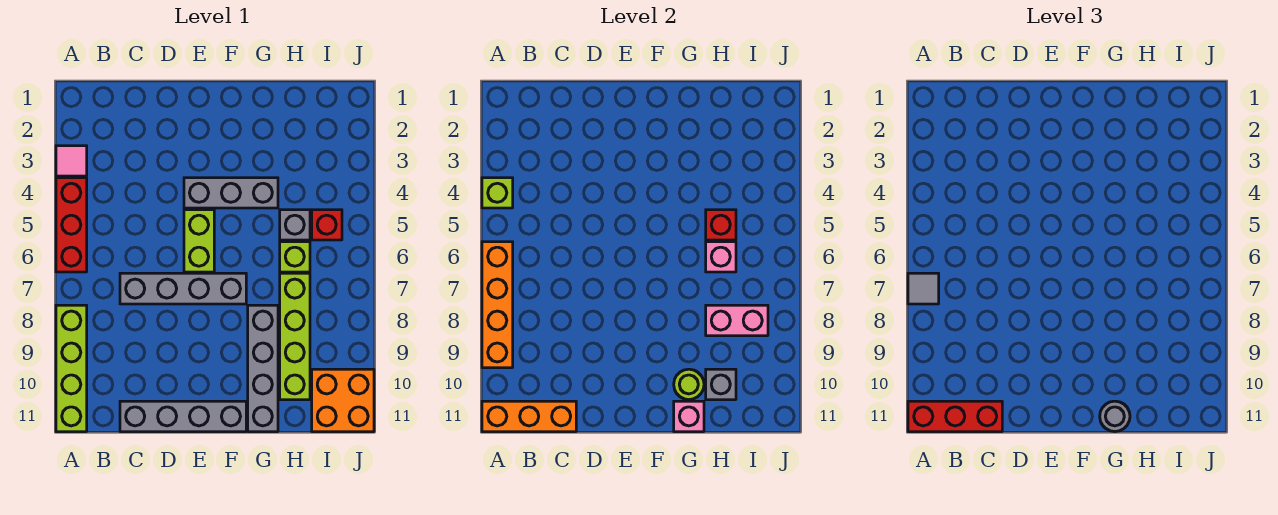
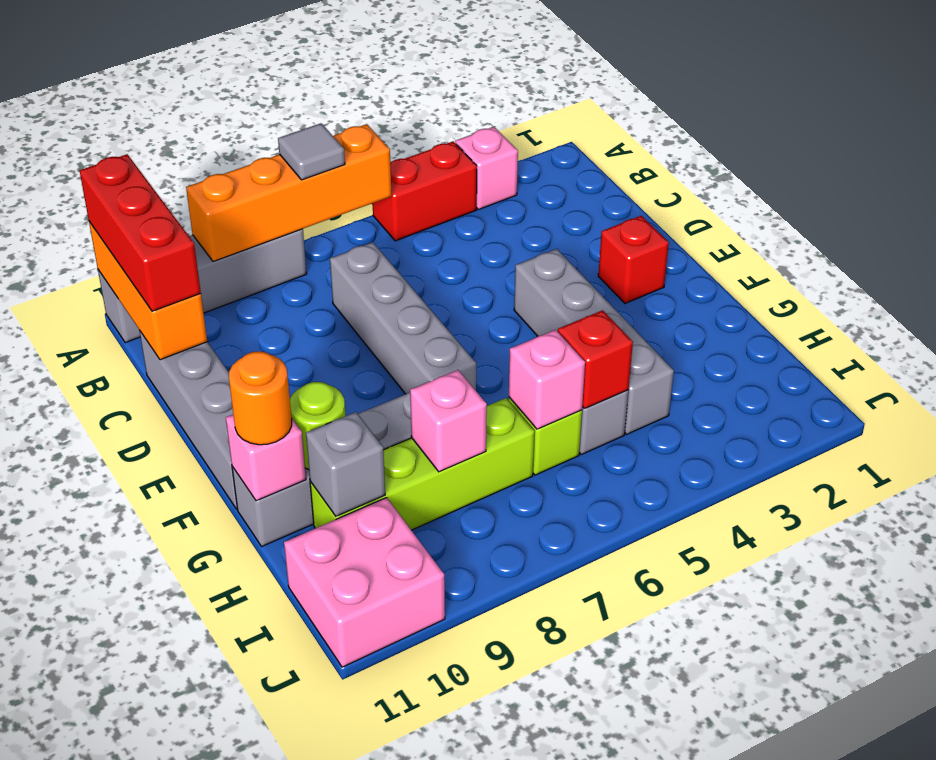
pink 1x1 tile [56,146,87,176] -> pink 1x1 brick [455,127,518,210]
red 1x3 brick [56,178,87,272] -> red 1x2 brick [373,141,477,241]
lime 1x1 brick [482,178,513,208] -> none
lime 1x4 brick [56,305,87,432] -> grey 1x4 brick [98,229,307,343]
grey 1x3 brick [184,178,278,208] -> grey 1x4 brick [514,249,674,434]
lime 1x2 brick [184,210,214,272] -> none
grey 1x1 round brick [1100,401,1130,432] -> orange 1x1 round brick [229,352,292,445]
pink 1x2 brick [706,305,768,336] -> pink 1x1 brick [410,370,487,472]
red 1x1 brick [312,210,342,240] -> red 1x1 brick moved to [598,216,669,303]
orange 2x2 brick [312,369,374,432] -> pink 2x2 brick [284,498,445,667]

